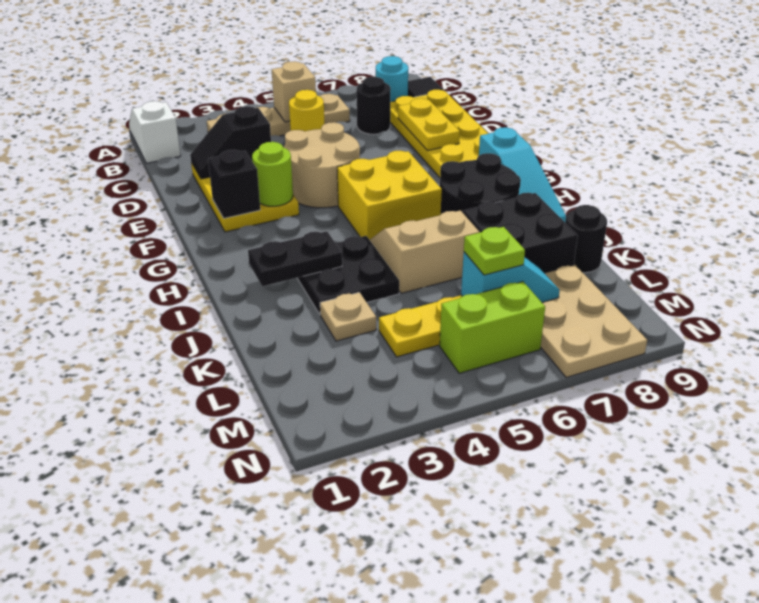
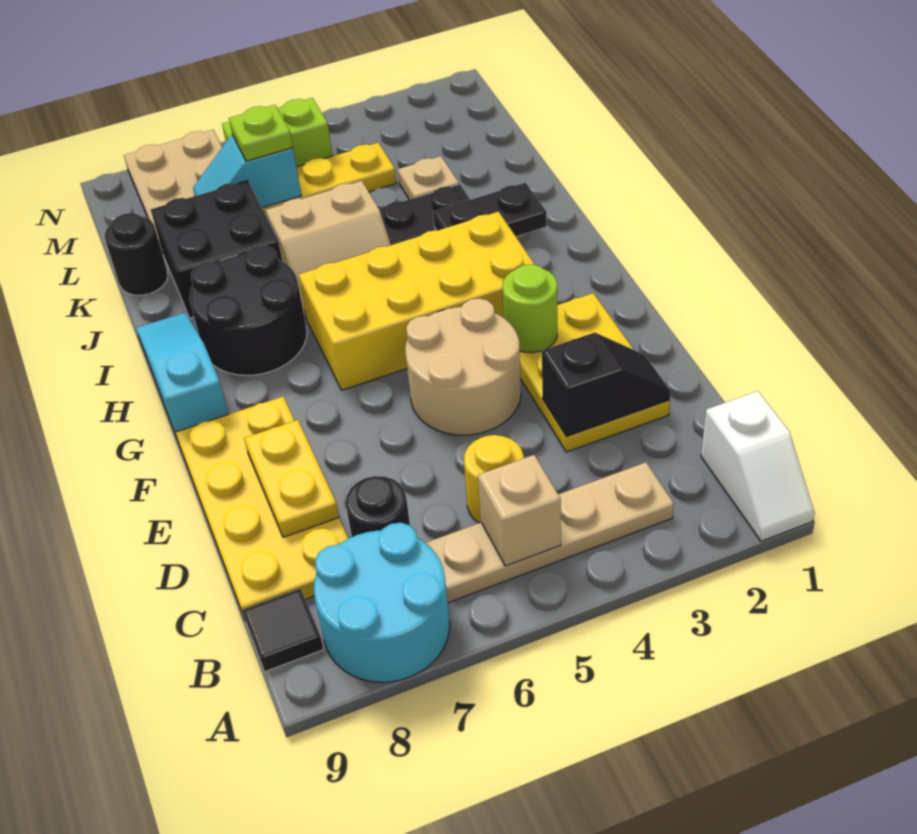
cyan 1x1 round brick [376,56,408,102] -> cyan 2x2 round brick [314,523,450,682]
black 1x1 brick [208,150,260,218] -> none
yellow 2x2 brick [337,151,442,240] -> yellow 2x4 brick [298,212,535,390]

